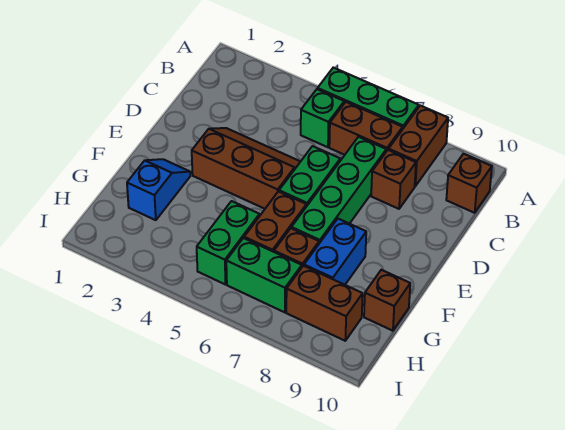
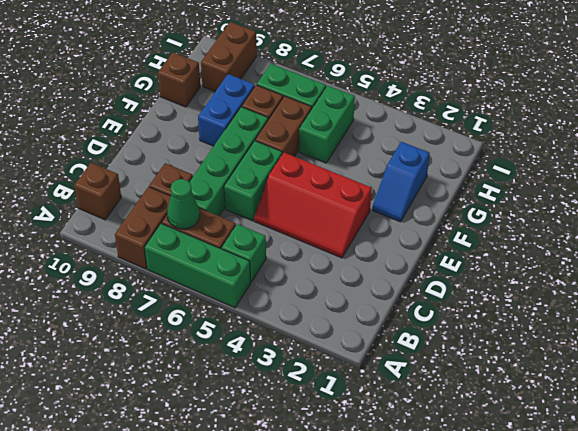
none -> green 1x1 cone [167,179,200,229]
brown 2x3 slope [192,128,301,209] -> red 2x3 slope [254,153,372,258]
brown 1x2 brick [286,266,363,341] -> brown 1x2 brick turned to [201,22,257,91]

